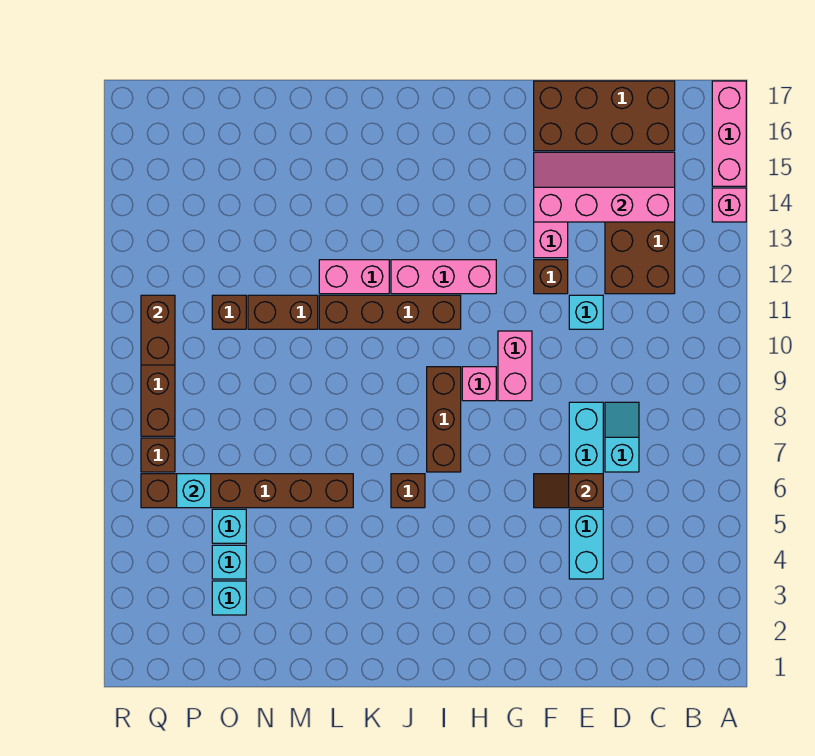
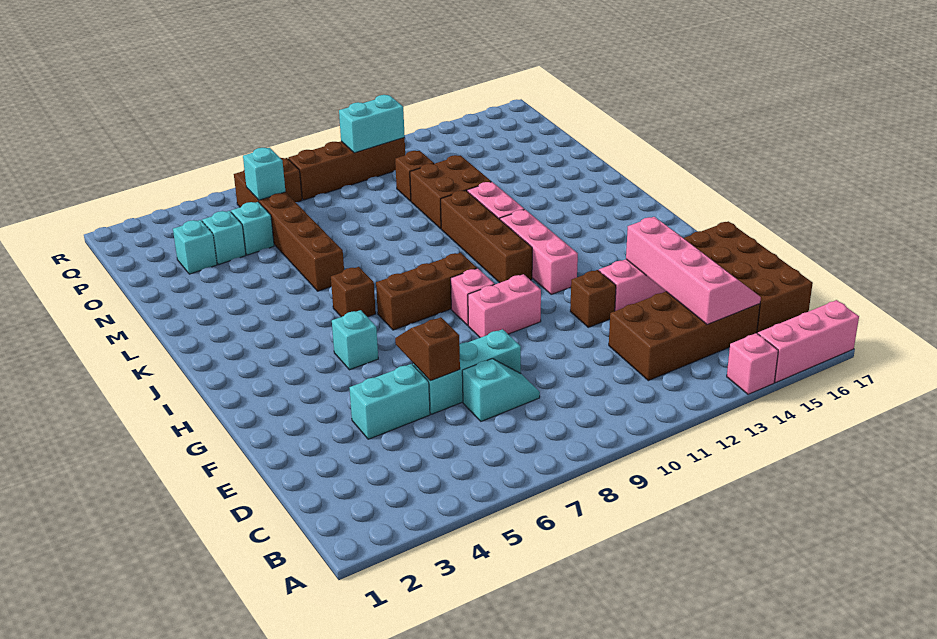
cyan 1x1 brick [569,295,603,329] -> cyan 1x1 brick moved to [332,310,378,370]
brown 1x2 brick [248,295,318,329] -> brown 2x2 brick [410,155,491,229]
brown 1x2 brick [141,295,175,365] -> cyan 1x2 brick [339,95,405,153]

